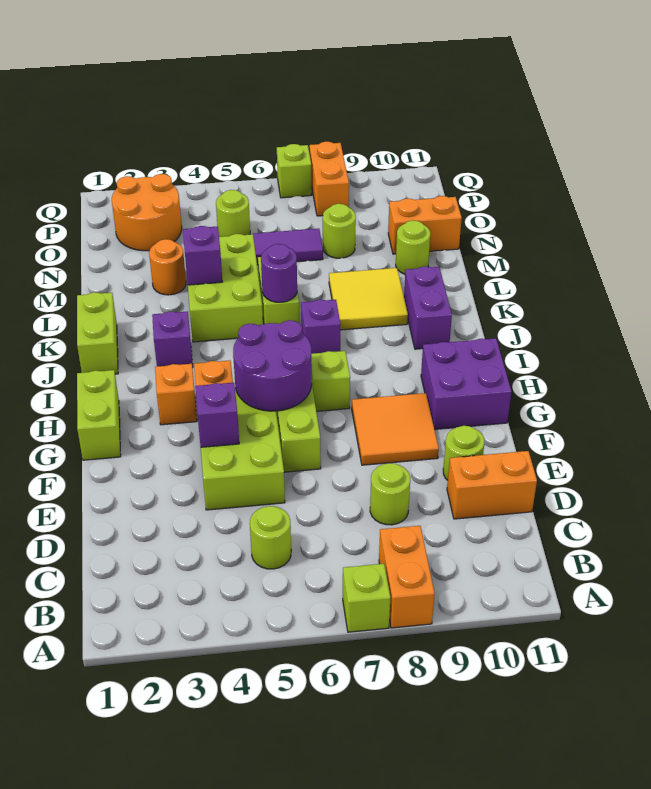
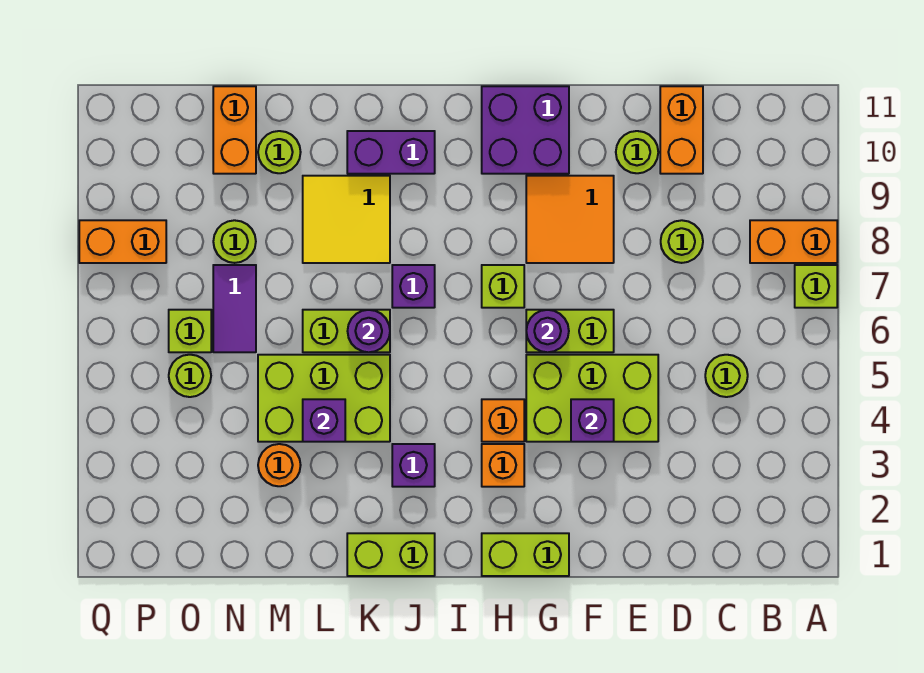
purple 2x2 round brick [233,320,312,411] -> purple 1x1 round brick [526,310,569,352]
orange 2x2 round brick [112,174,182,251] -> none
lime 1x1 brick [277,144,312,198] -> lime 1x1 brick moved to [169,310,211,352]

